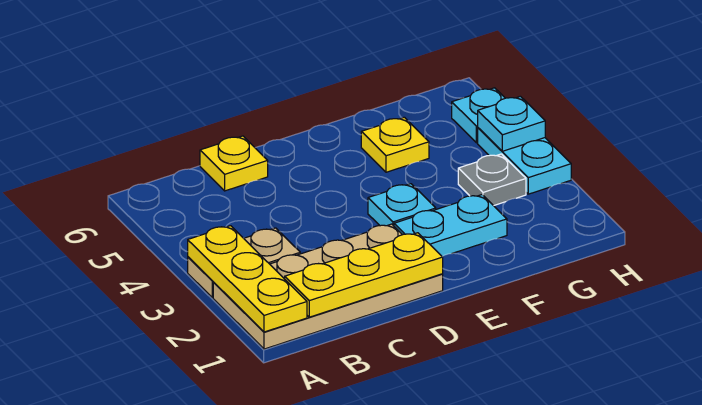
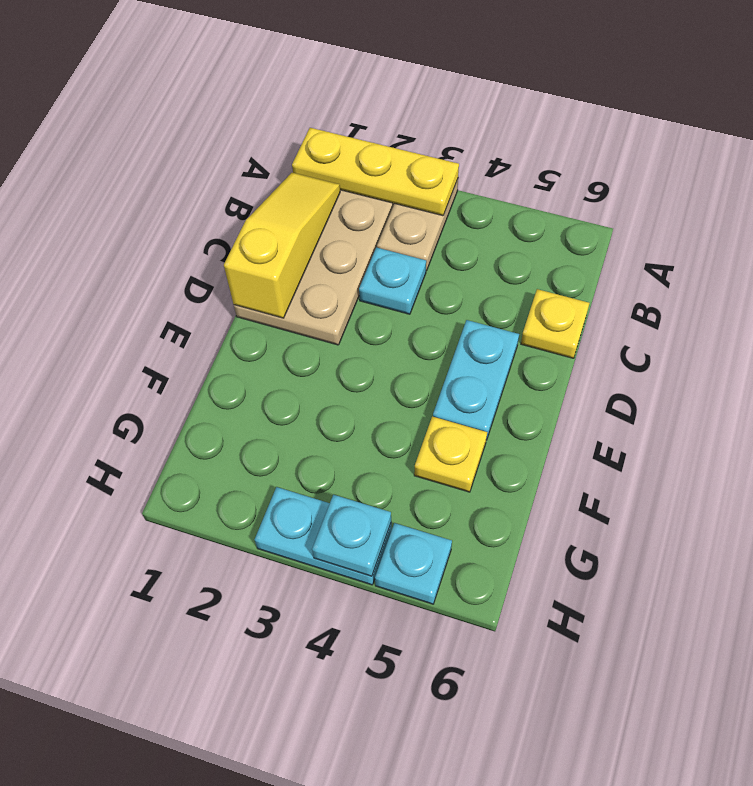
yellow 1x3 plate [285,233,443,317] -> yellow 1x3 slope [224,173,340,318]
cyan 1x2 plate [394,195,507,256] -> cyan 1x2 plate moved to [433,320,519,440]
cyan 1x1 plate [368,184,436,226] -> cyan 1x1 plate moved to [359,247,426,314]
grey 1x1 plate [458,154,526,206] -> none

